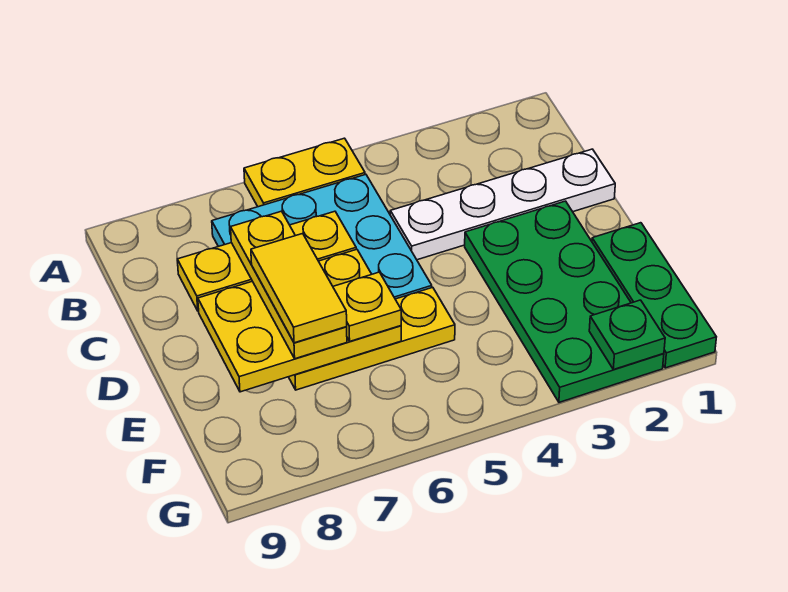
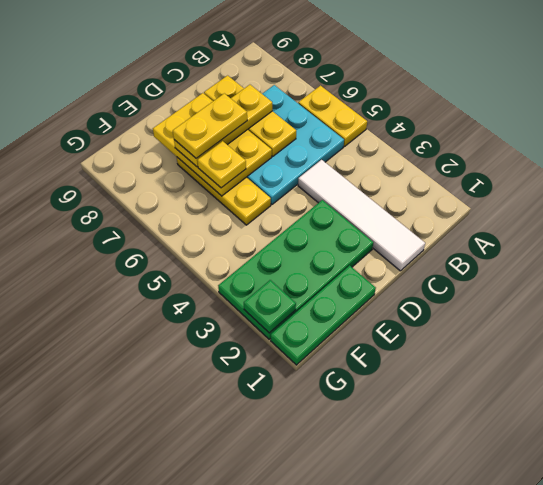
white 1x4 plate [390,149,615,260] -> white 1x4 tile [298,160,425,271]
yellow 1x2 tile [251,234,347,343] -> yellow 1x2 plate [173,93,247,158]

